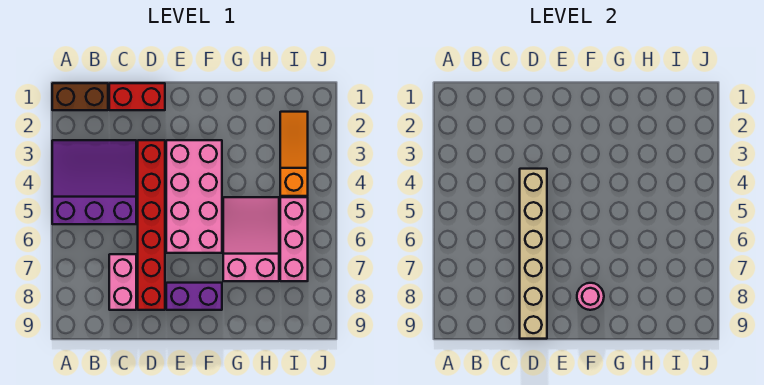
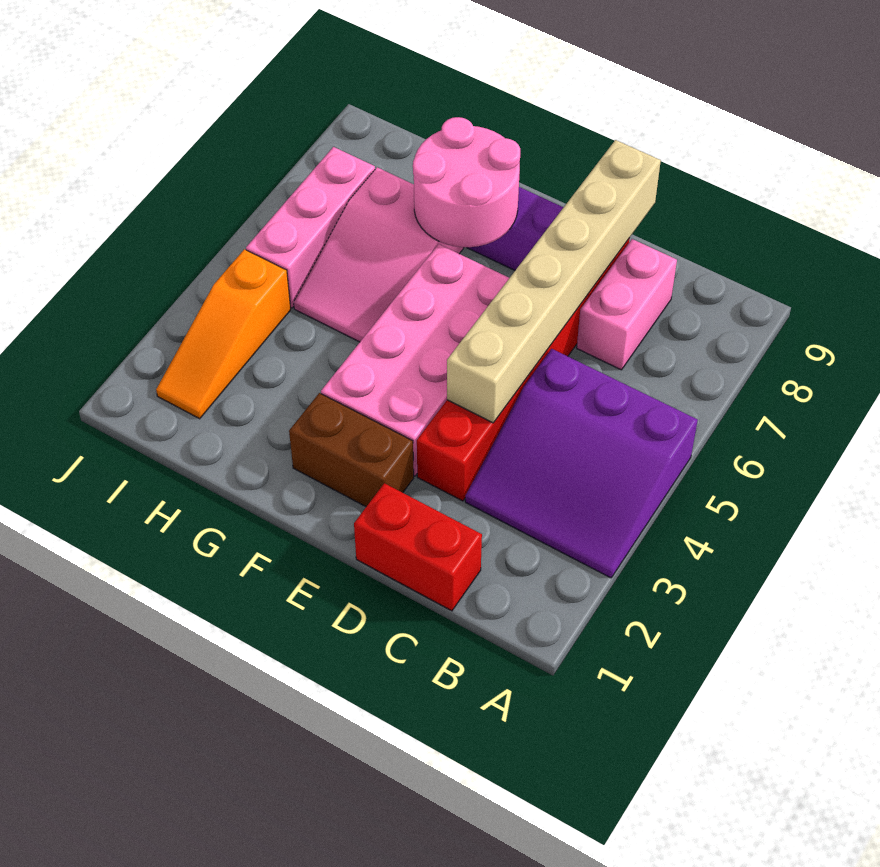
brown 1x2 brick [52,83,108,110] -> brown 1x2 brick moved to [289,393,414,507]
pink 1x1 round brick [577,283,604,310] -> pink 2x2 round brick [413,117,520,247]

